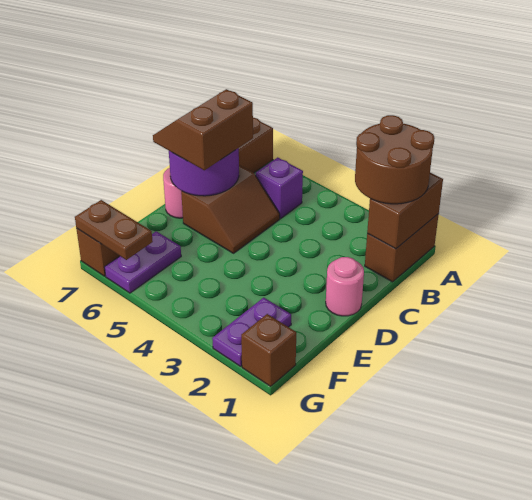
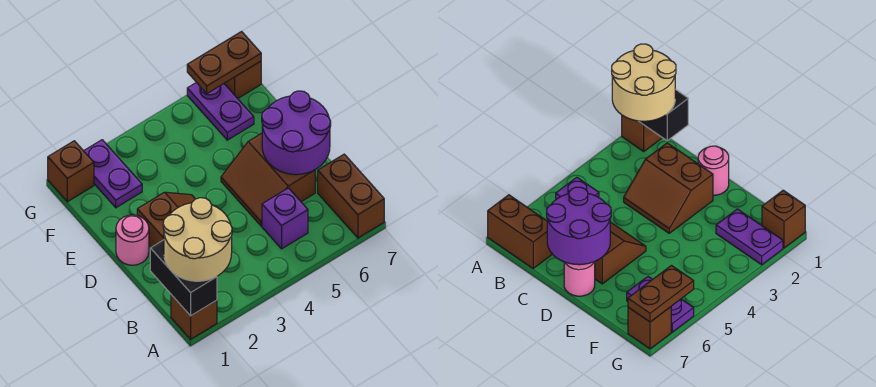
brown 1x2 brick [365,214,439,282] -> brown 1x1 brick [171,295,217,339]
brown 1x2 brick [367,173,443,249] -> black 1x2 brick [150,240,217,316]
brown 2x2 round brick [355,115,434,204] -> tan 2x2 round brick [163,198,232,281]
brown 2x2 slope [153,89,253,170] -> brown 2x2 slope moved to [137,192,195,247]

